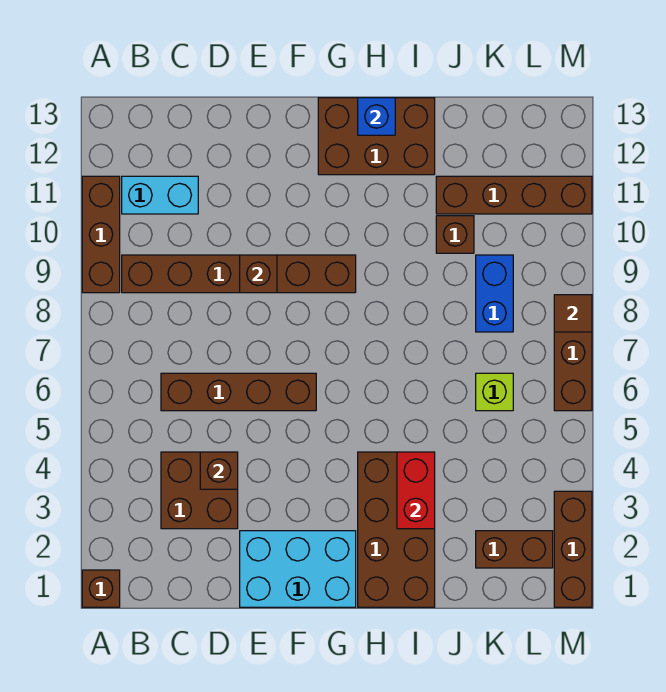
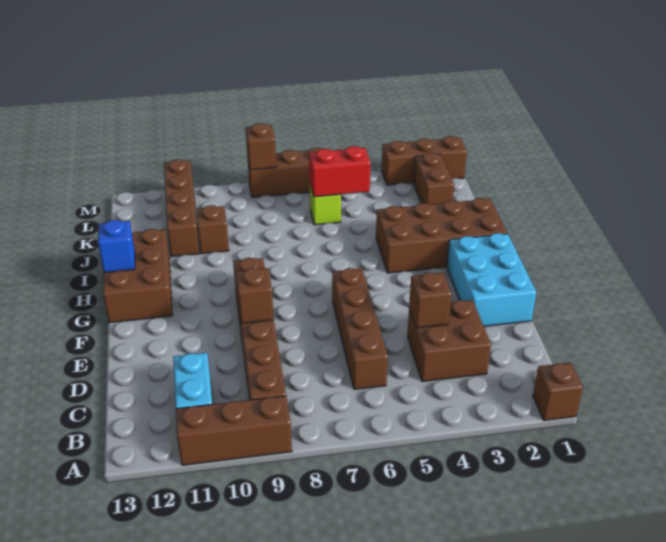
red 1x2 brick [397,452,435,529] -> red 1x2 brick moved to [309,146,370,197]
blue 1x2 brick [476,255,513,332] -> none
brown 1x1 tile [554,295,592,332] -> brown 1x1 brick [246,123,276,170]

